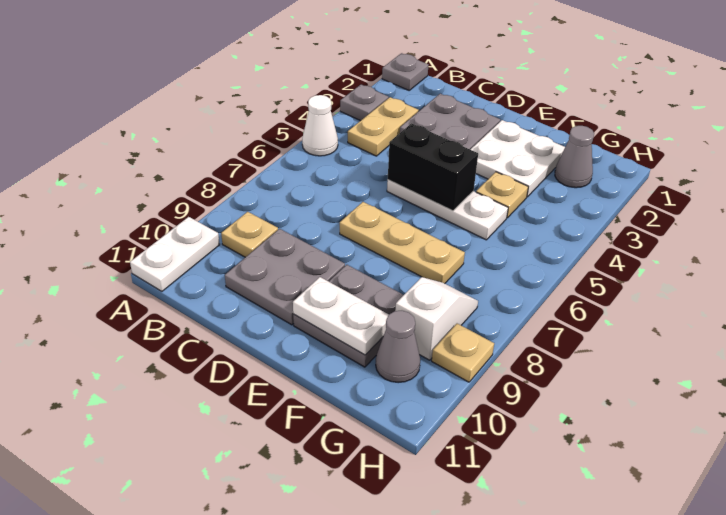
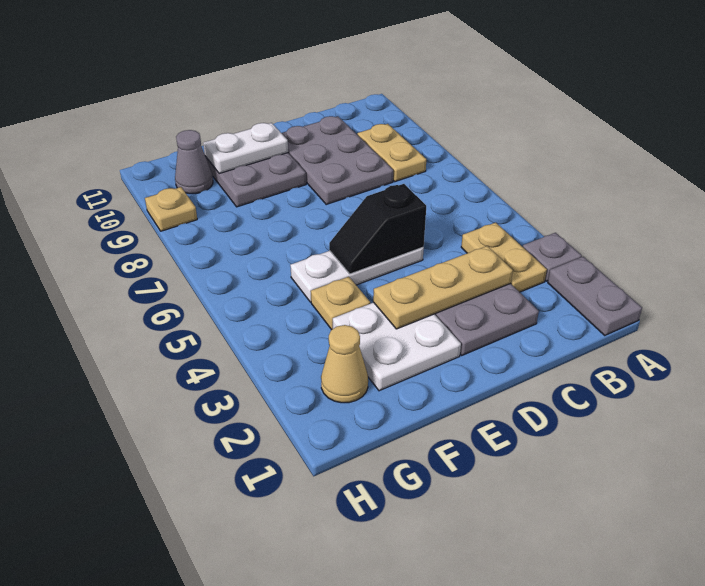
grey 1x1 plate [382,53,428,90] -> grey 1x2 plate [548,257,642,335]
white 1x1 cone [302,95,338,156] -> none
white 1x2 plate [130,217,220,291] -> none
tan 1x1 plate [221,212,278,257] -> tan 1x2 plate [357,124,426,182]
grey 2x2 plate [225,229,345,325] -> grey 2x3 plate [282,116,393,204]
black 1x2 brick [388,123,478,211] -> black 1x2 slope [329,184,426,274]
tan 1x3 plate [340,202,465,283] -> tan 1x3 plate moved to [373,246,513,329]
grey 1x1 cone [555,126,594,188] -> tan 1x1 cone [321,325,368,403]
white 1x2 slope [395,277,478,360] -> none

